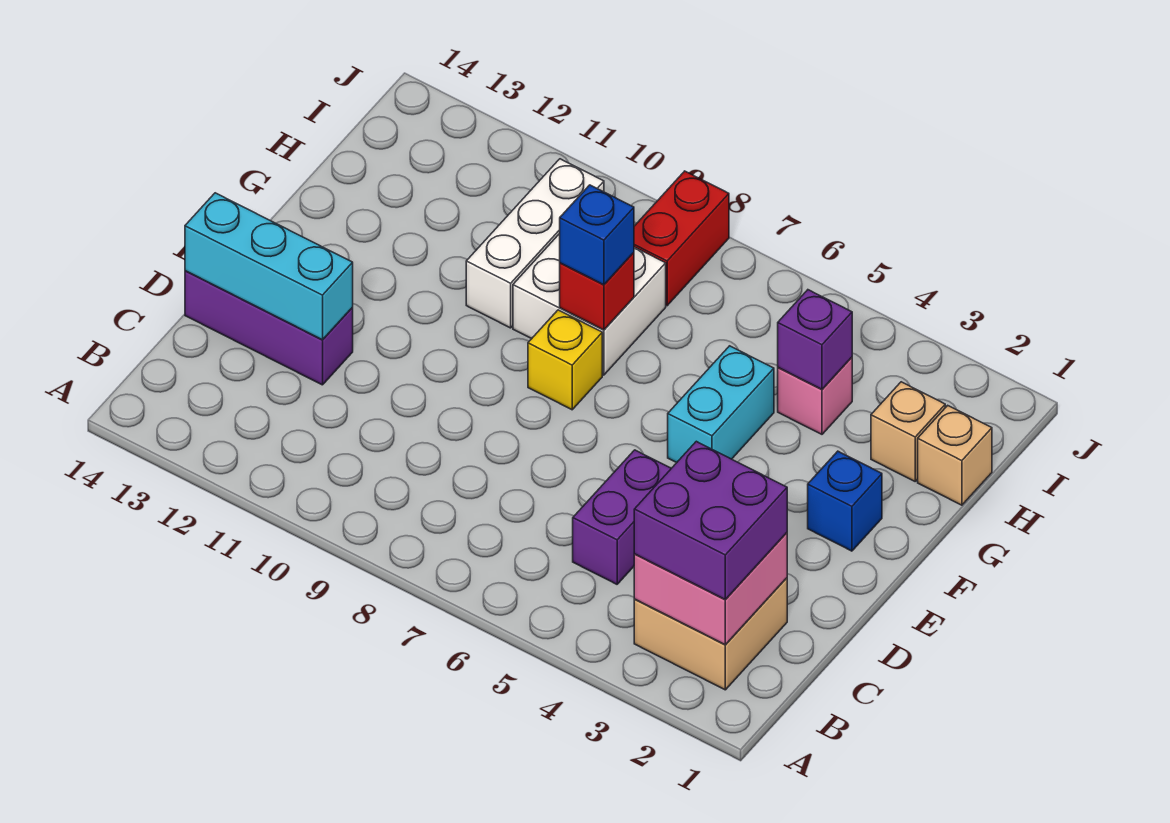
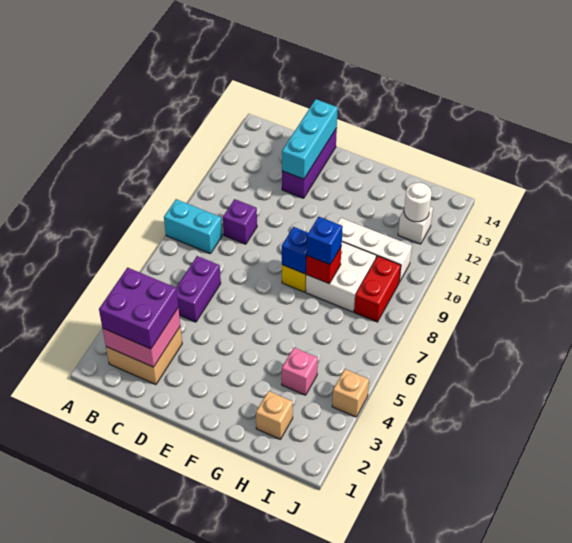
purple 1x2 brick [573,450,671,584] -> purple 1x2 brick turned to [176,256,221,322]
blue 1x1 brick [808,451,882,551] -> blue 1x1 brick moved to [282,227,308,274]
cyan 1x2 brick [668,346,774,463] -> cyan 1x2 brick moved to [164,199,222,254]
tan 1x1 brick [918,405,992,505] -> tan 1x1 brick moved to [332,369,369,417]
purple 1x1 brick [778,290,852,390] -> purple 1x1 brick moved to [223,199,257,244]
red 1x2 brick [634,171,729,306] -> red 1x2 brick turned to [354,256,401,322]
none -> white 1x1 brick [398,207,433,244]
none -> white 1x1 round brick [404,183,432,222]

